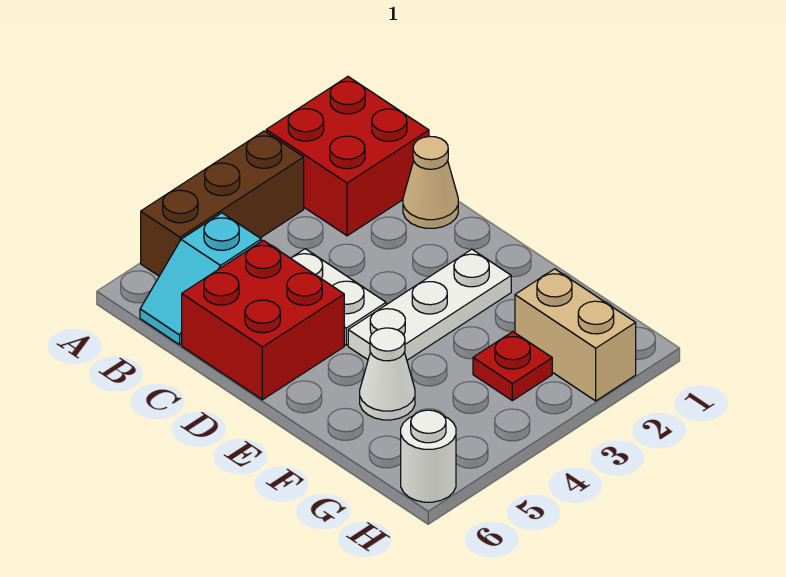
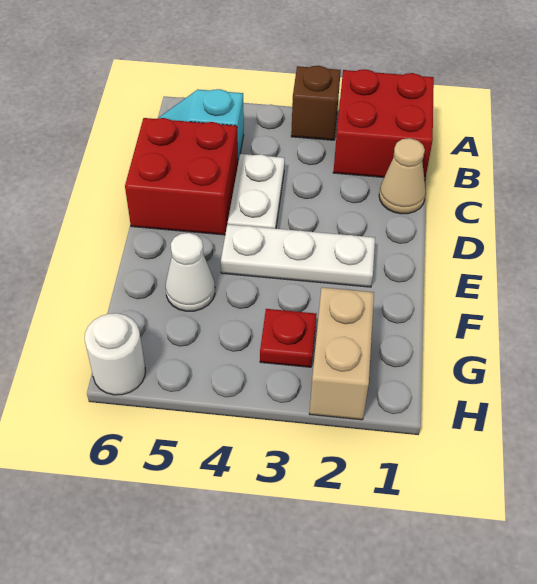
brown 1x3 brick [141,131,304,276] -> brown 1x1 brick [291,66,341,140]

